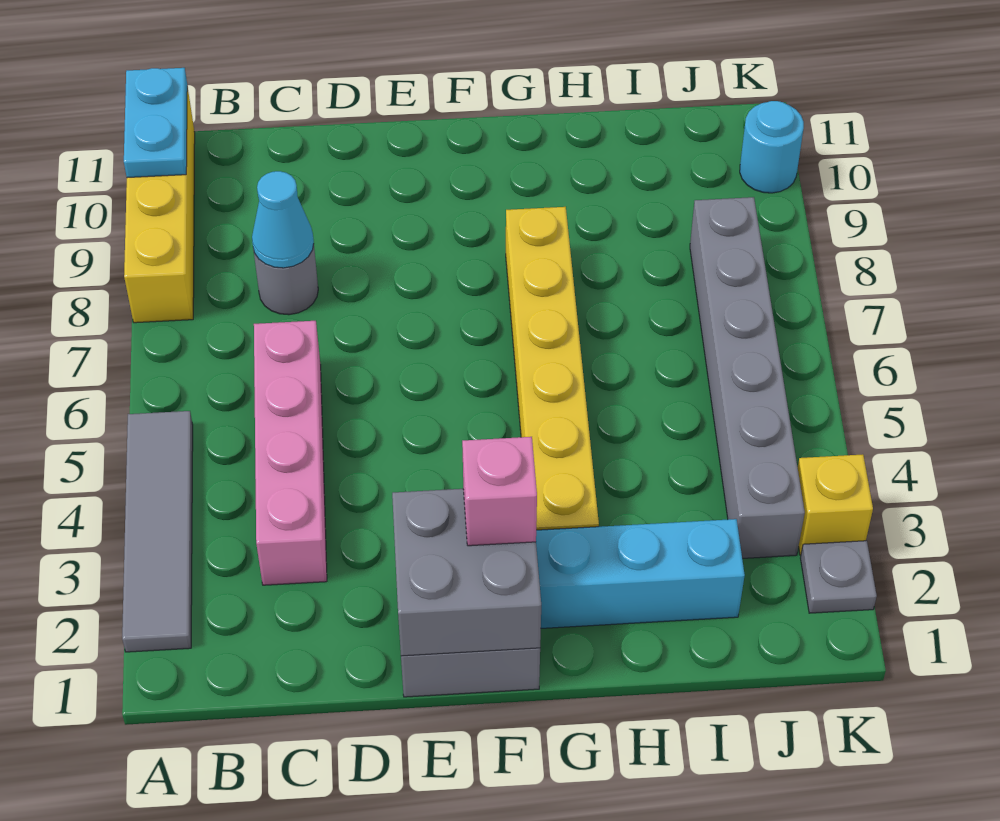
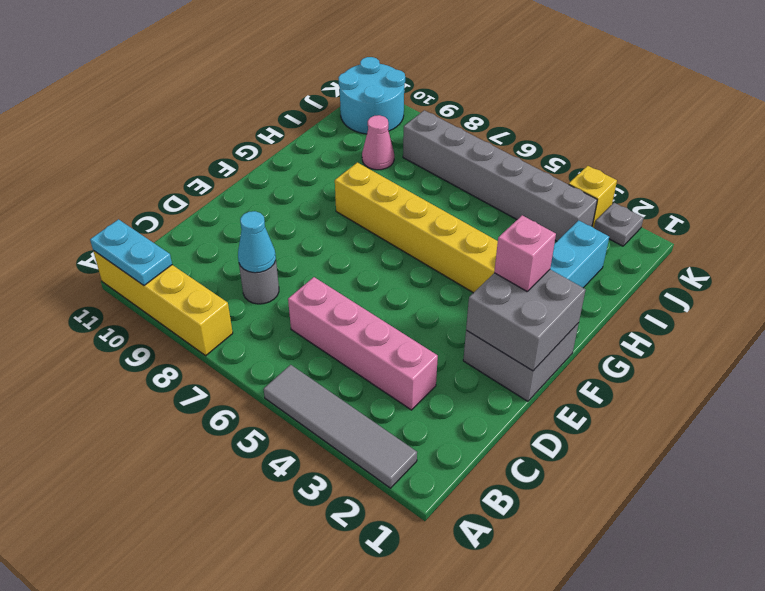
none -> pink 1x1 cone [362,115,394,170]
cyan 1x1 round brick [740,101,804,193] -> cyan 2x2 round brick [338,57,405,134]

